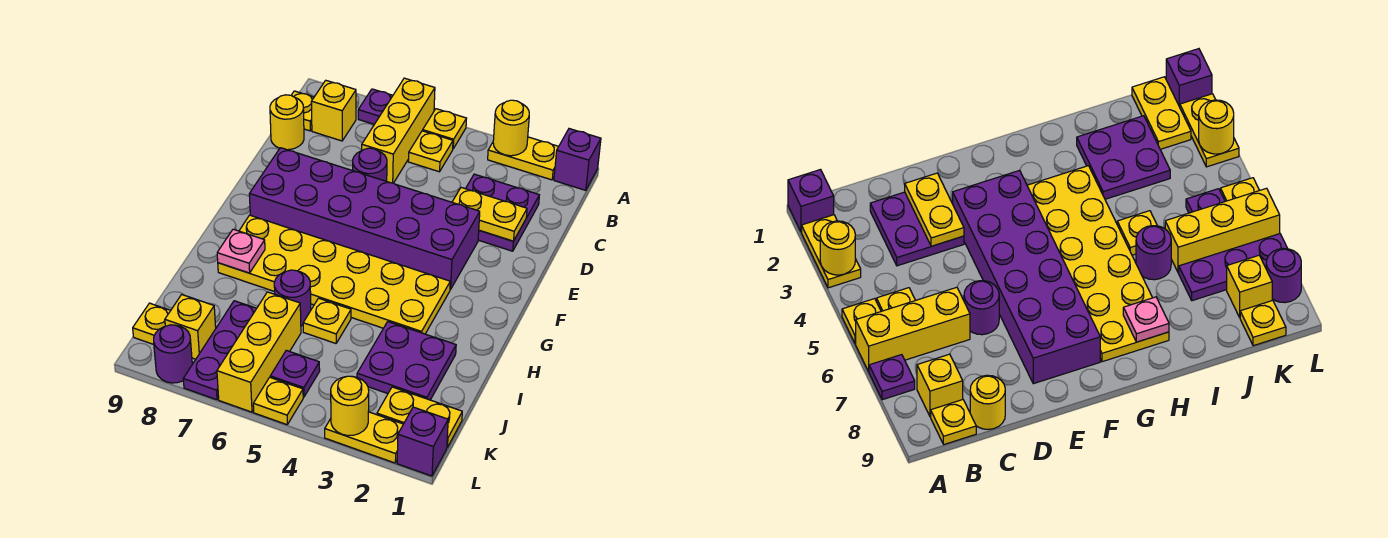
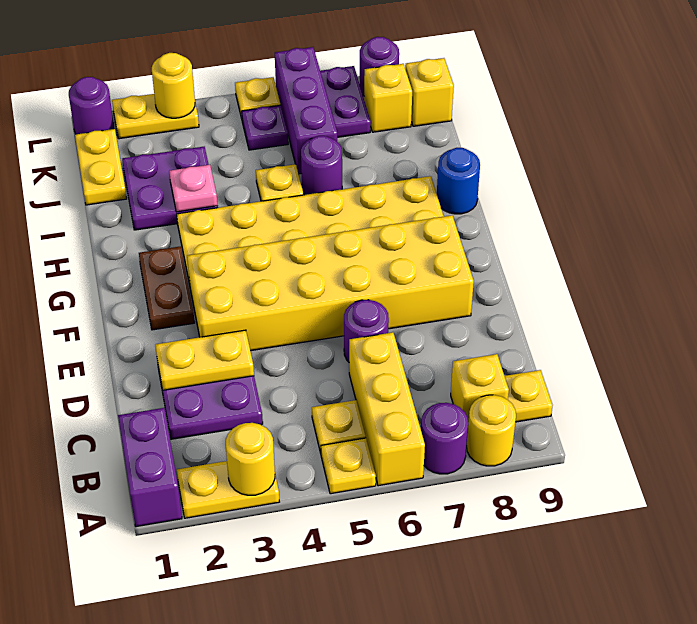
purple 1x1 brick [554,129,601,190] -> purple 1x2 brick [118,408,182,527]
purple 1x1 plate [358,89,393,124] -> purple 1x1 round brick [421,403,468,474]
yellow 1x1 round brick [270,95,304,150] -> yellow 1x1 round brick moved to [467,395,516,466]
purple 2x6 brick [249,148,480,290] -> yellow 2x6 brick [187,215,474,351]
none -> brown 1x2 plate [139,246,195,330]
pink 1x1 plate [217,229,265,273] -> pink 1x1 plate moved to [169,165,217,212]
none -> blue 1x1 round brick [437,148,480,214]
yellow 1x3 brick [217,292,301,412] -> purple 1x3 brick [275,47,337,174]
purple 1x3 plate [183,301,257,400] -> purple 1x2 plate [320,66,371,137]
yellow 1x2 plate [377,387,462,447] -> yellow 1x2 plate turned to [75,129,127,205]
yellow 1x1 plate [133,303,171,344] -> yellow 1x1 brick [405,58,454,126]
purple 1x1 brick [397,407,448,476] -> purple 1x1 round brick [69,77,114,134]

